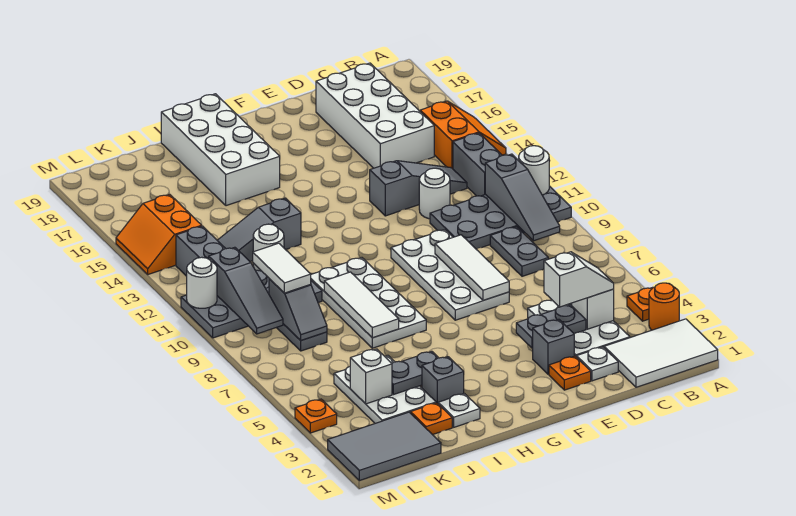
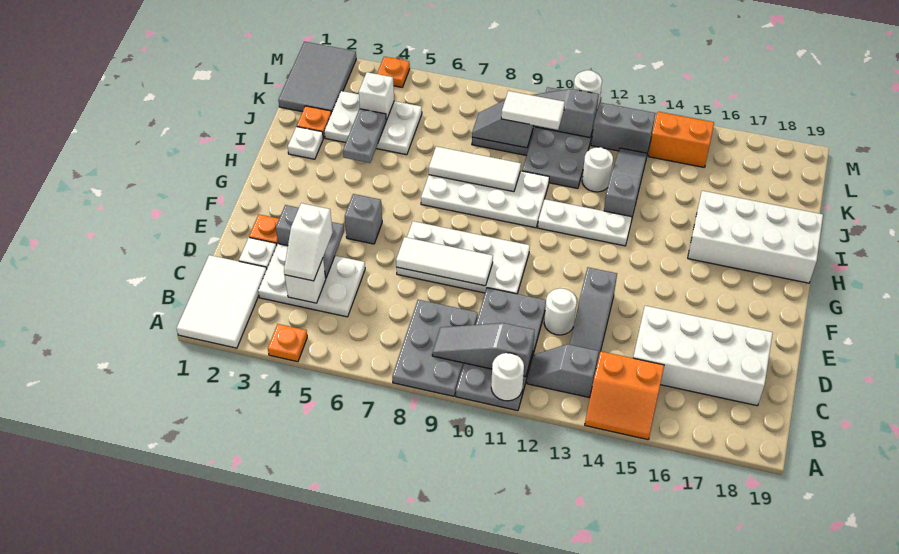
orange 1x1 round brick [649,283,679,330] -> none
grey 1x2 brick [453,133,502,196] -> grey 1x2 slope [527,344,599,397]
grey 1x2 plate [490,227,548,276] -> grey 2x3 plate [392,300,478,396]
none -> white 1x3 plate [538,199,632,246]
grey 1x1 brick [422,357,464,403] -> grey 1x1 brick moved to [345,194,382,244]

